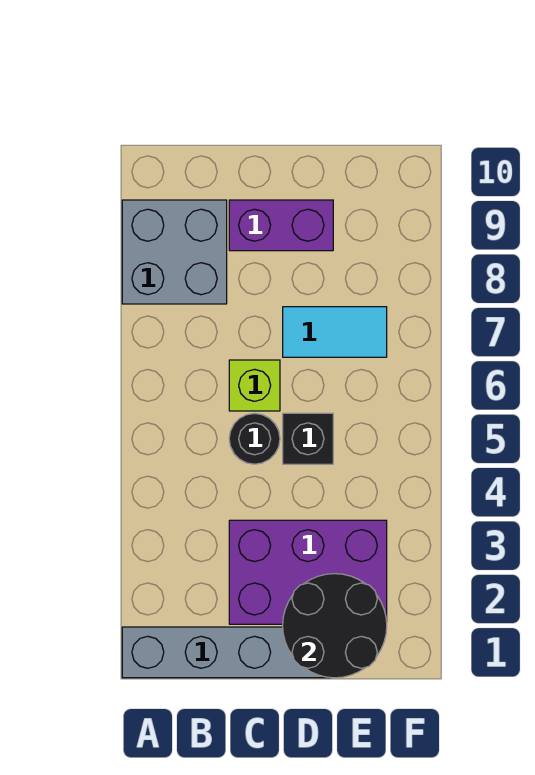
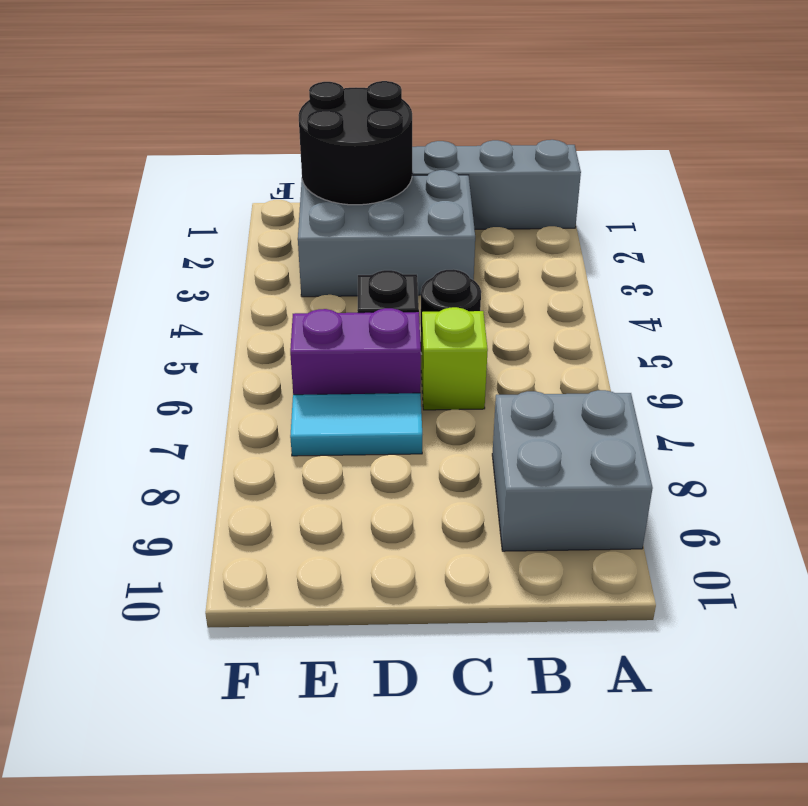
purple 2x3 brick [229,520,387,624] -> grey 2x3 brick [298,170,475,297]
purple 1x2 brick [229,200,333,251] -> purple 1x2 brick moved to [290,308,421,395]

